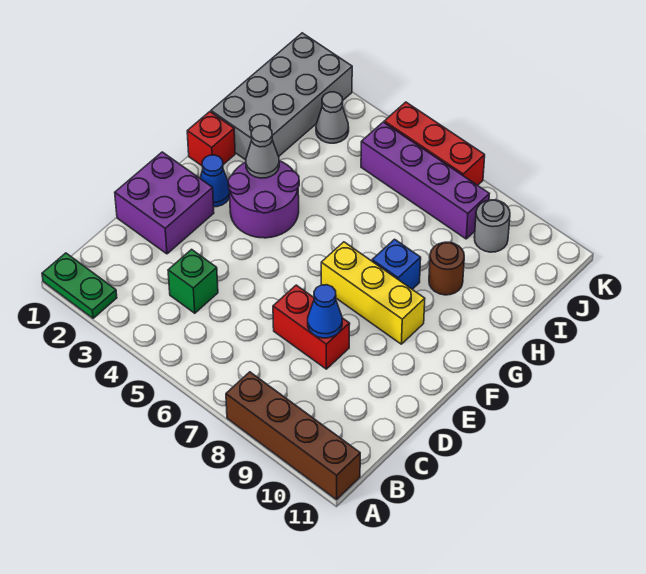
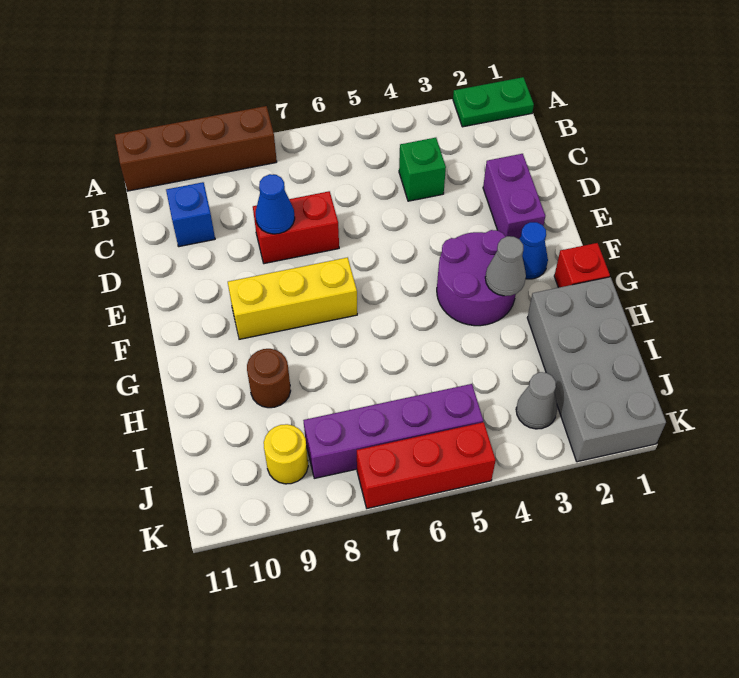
purple 2x2 brick [115,152,214,254] -> purple 1x2 brick [483,154,545,239]
blue 1x1 brick [372,239,421,289] -> blue 1x1 brick moved to [166,182,215,247]
grey 1x1 round brick [474,200,510,252] -> yellow 1x1 round brick [264,424,308,484]

